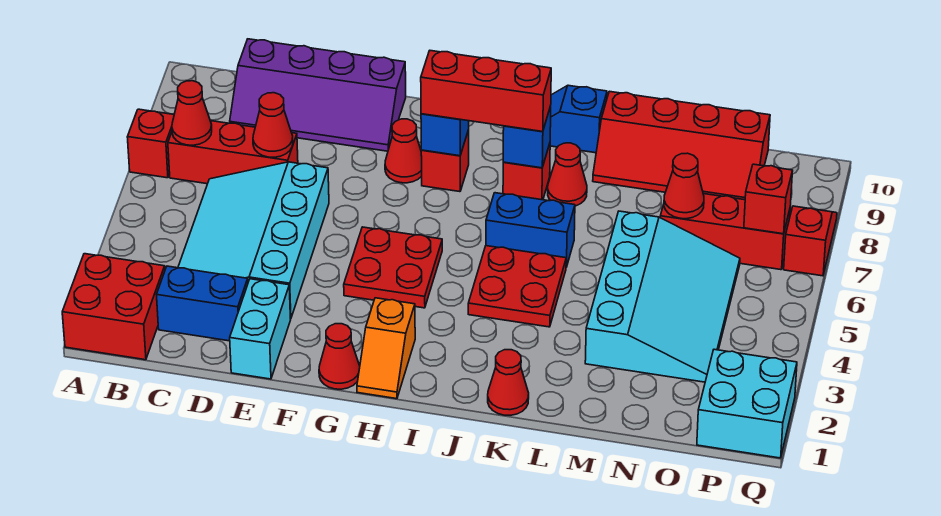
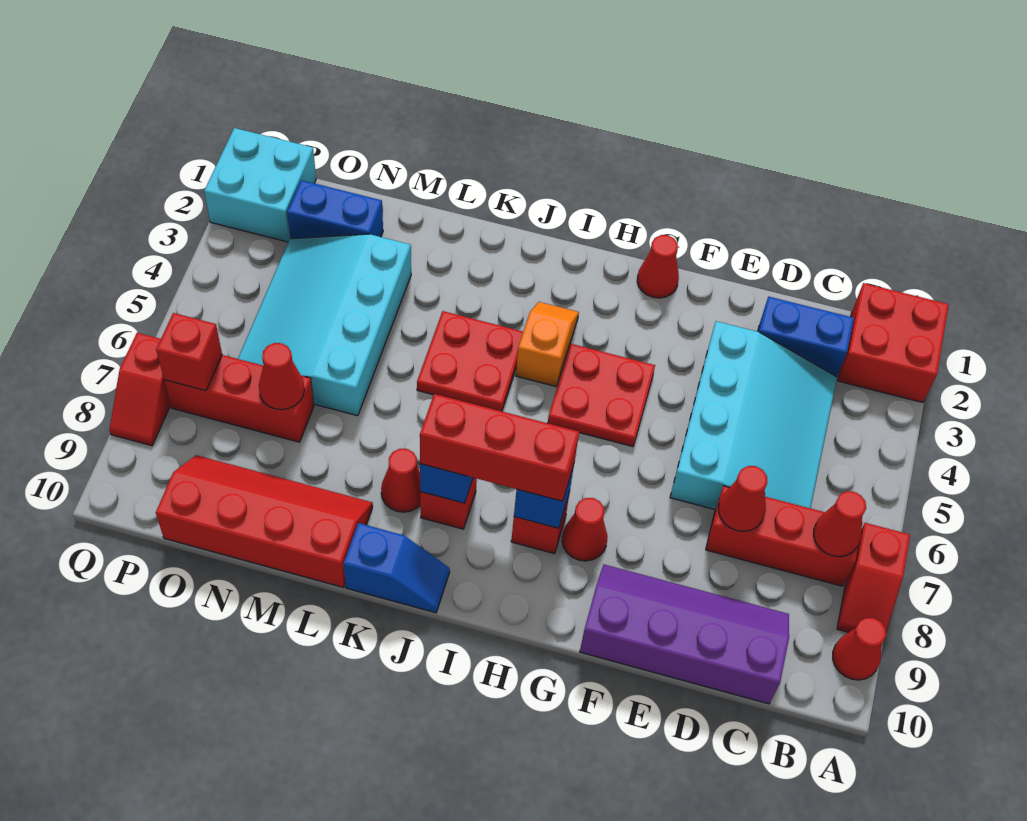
cyan 1x2 brick [230,279,291,379] -> none
orange 1x2 slope [357,298,415,399] -> orange 1x2 slope moved to [516,302,579,387]
blue 1x2 brick [486,193,575,267] -> blue 1x2 brick moved to [287,180,383,239]
red 1x1 cone [488,350,529,415] -> red 1x1 cone moved to [833,618,886,680]

